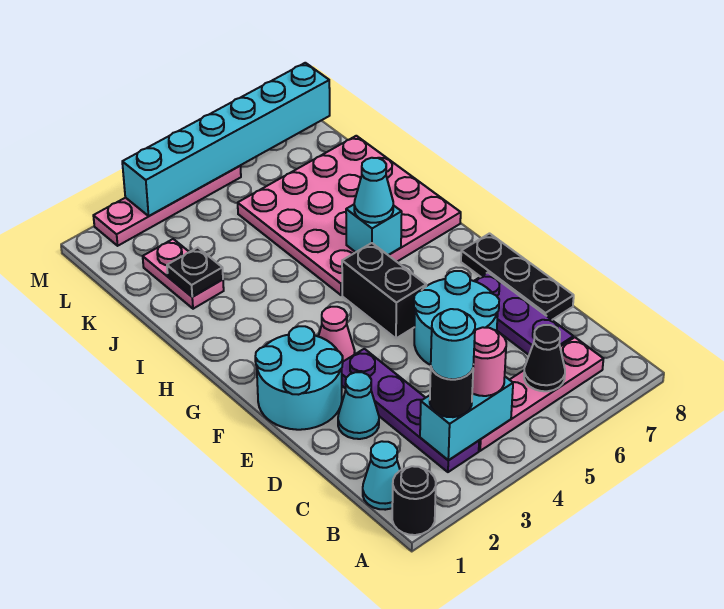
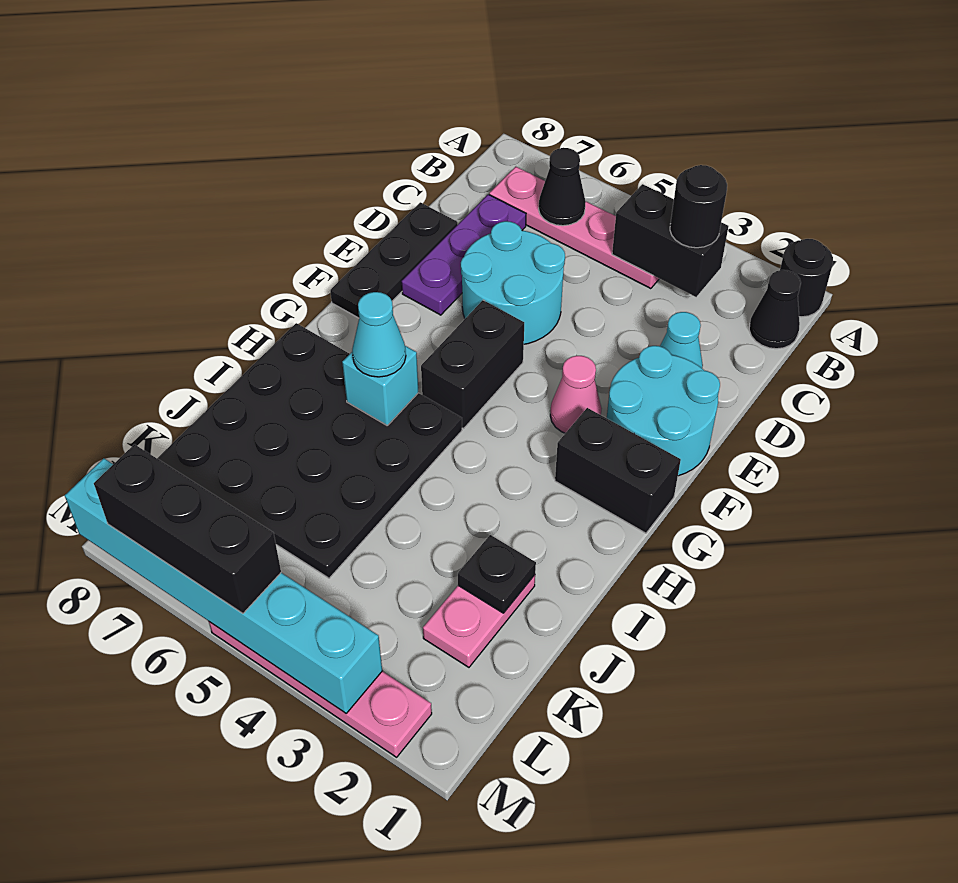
cyan 1x1 cone [363,441,400,510] -> black 1x1 cone [749,270,801,349]
purple 1x4 plate [341,349,479,472] -> none
cyan 1x2 brick [420,377,513,460] -> black 1x2 brick [612,184,729,297]
cyan 1x1 round brick [431,309,475,379] -> none
pink 1x1 round brick [472,327,506,396] -> none
none -> black 1x2 brick [555,408,681,533]
pink 4x4 plate [238,136,461,295] -> black 4x4 plate [157,323,462,578]
none -> black 1x3 brick [94,444,281,614]

